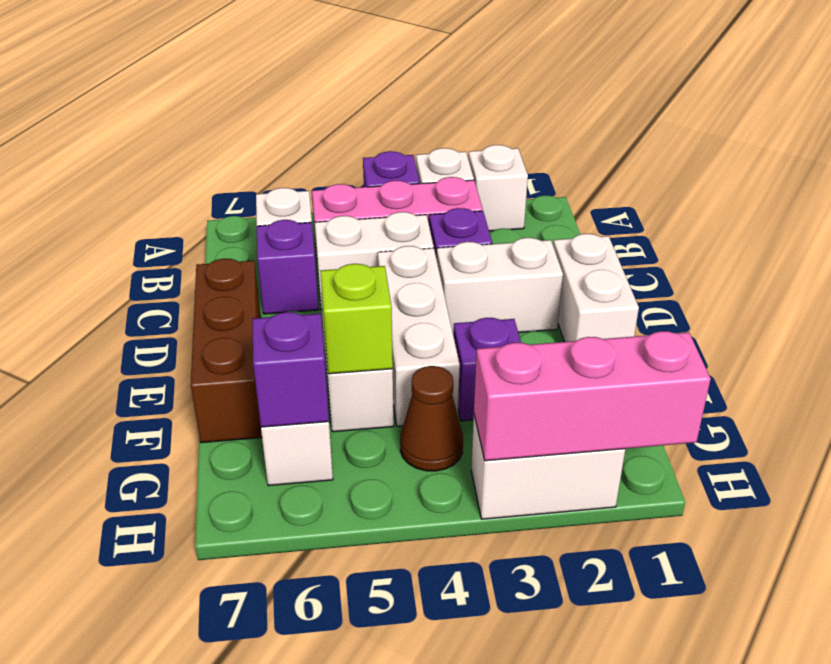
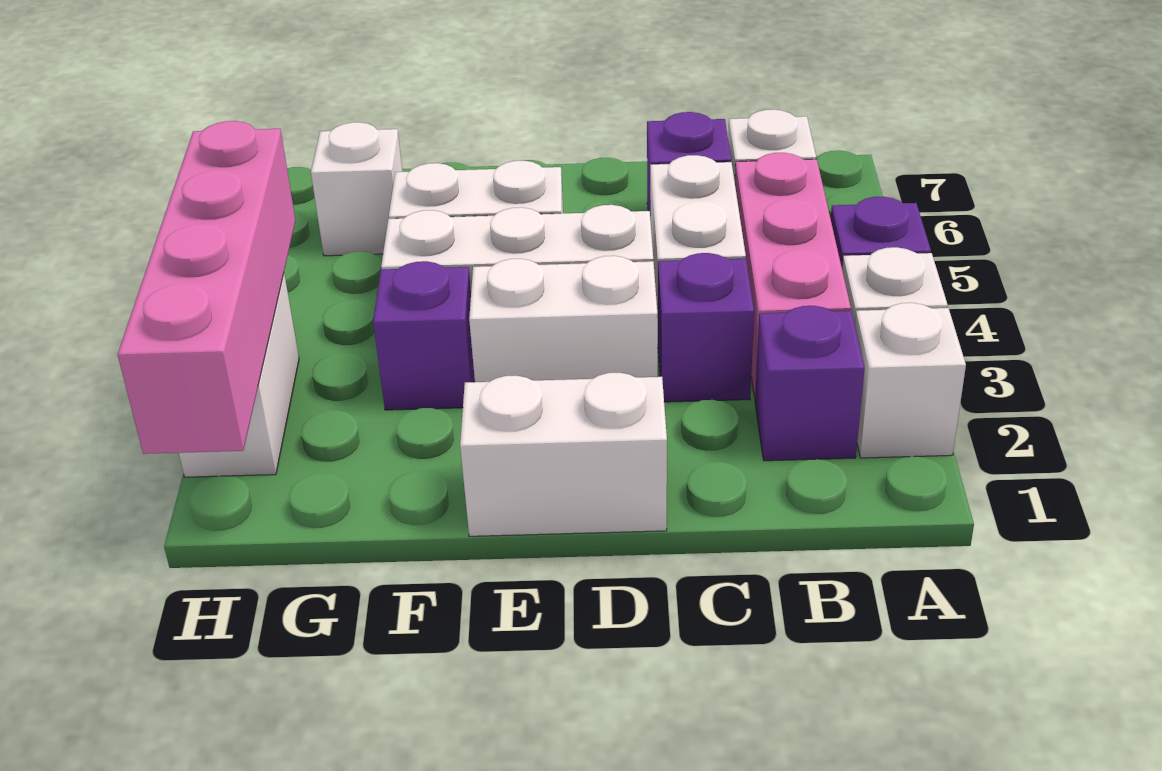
white 1x2 brick [437,238,563,333] -> white 1x2 brick turned to [469,256,658,382]
brown 1x3 brick [191,259,262,443] -> none
lime 1x1 brick [320,264,393,374] -> none
brown 1x1 cone [400,366,463,471] -> none
purple 1x1 brick [252,312,329,427] -> purple 1x1 brick moved to [755,306,864,461]
pink 1x3 brick [474,331,711,461] -> pink 1x4 brick [118,121,295,454]

